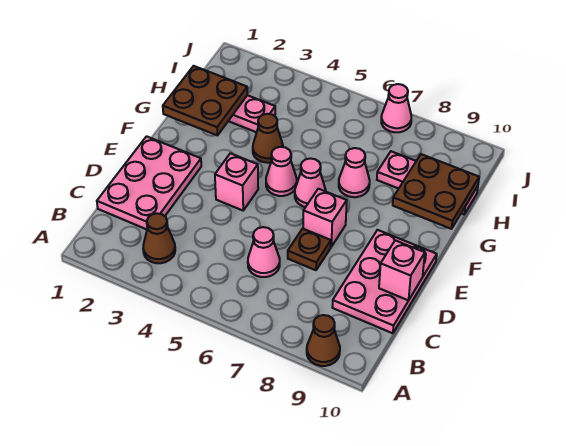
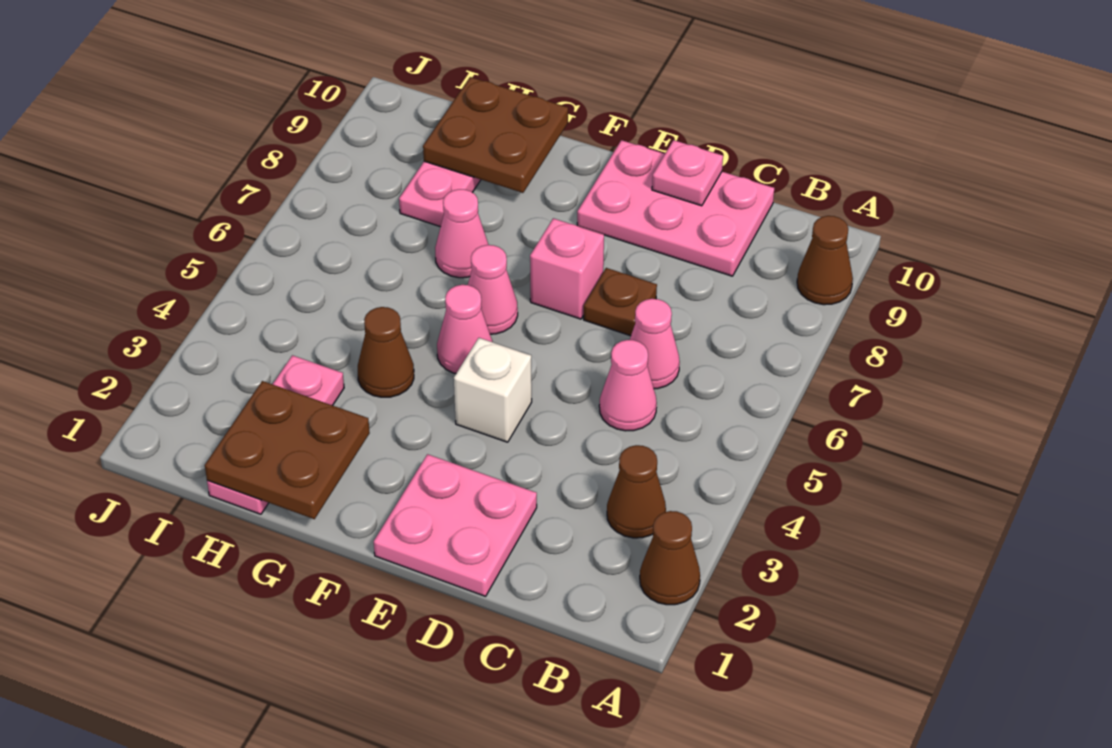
none -> brown 1x1 cone [640,511,700,605]
pink 2x3 plate [97,136,201,229] -> pink 2x2 plate [374,454,537,596]
pink 1x1 brick [379,240,425,301] -> pink 1x1 plate [652,140,723,206]
pink 1x1 brick [215,153,258,210] -> white 1x1 brick [454,338,532,442]
pink 1x1 cone [381,84,411,132] -> pink 1x1 cone moved to [599,340,657,431]

